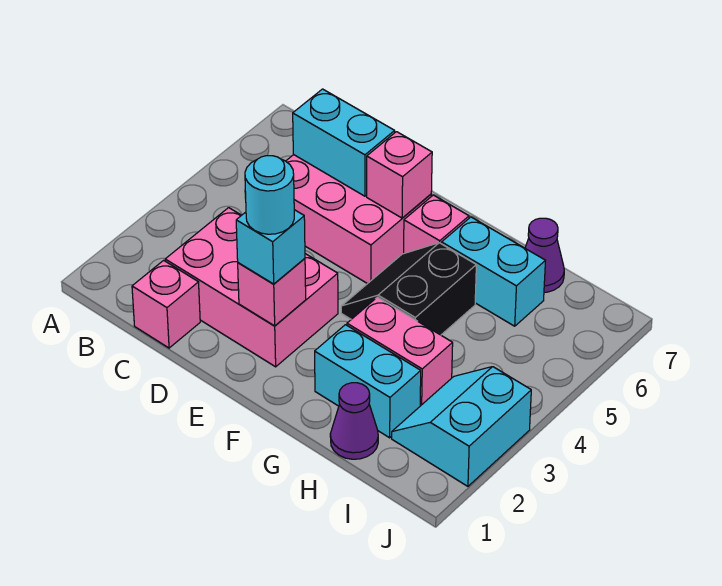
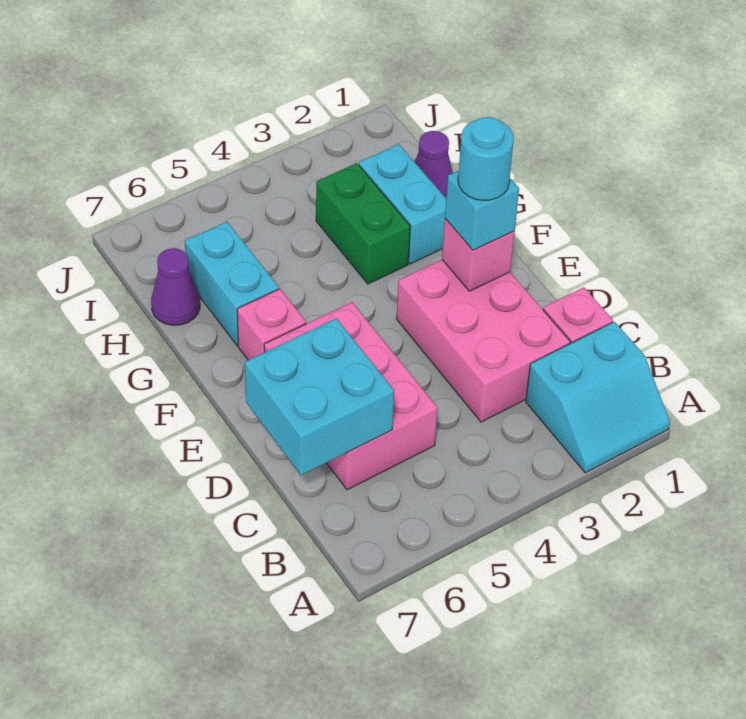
cyan 1x2 brick [293,89,395,196] -> cyan 2x2 brick [245,318,394,475]
pink 1x1 brick [367,132,432,218] -> none
black 2x2 slope [341,243,476,335] -> none
pink 1x2 brick [347,297,453,406] -> green 1x2 brick [316,163,410,284]
cyan 2x2 slope [392,367,531,486] -> cyan 2x2 slope moved to [526,322,670,473]

